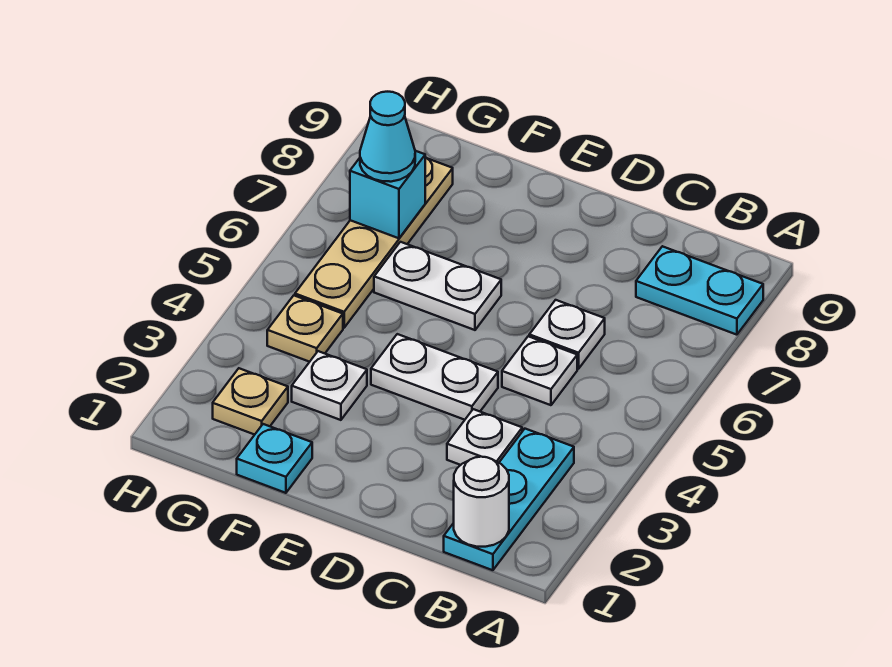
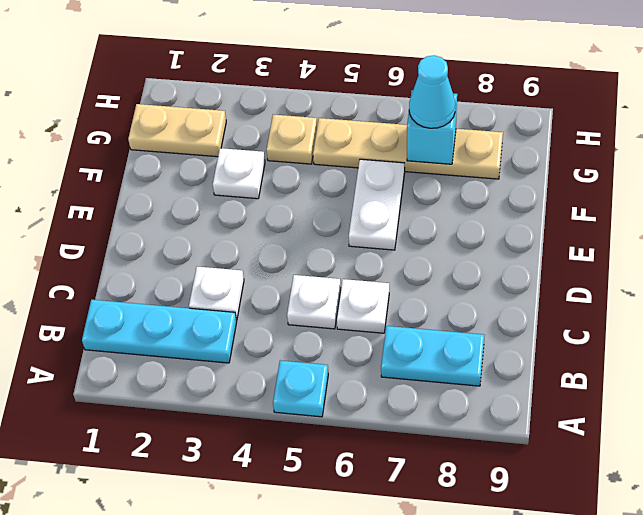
cyan 1x2 plate [636,246,763,335] -> cyan 1x2 plate turned to [381,326,484,386]
white 1x1 round brick [454,457,509,547] -> none
white 1x2 plate [371,334,498,420] -> none
cyan 1x1 plate [237,424,312,493] -> cyan 1x1 plate moved to [273,360,328,417]
tan 1x1 plate [213,368,288,435] -> tan 1x2 plate [128,104,226,157]

